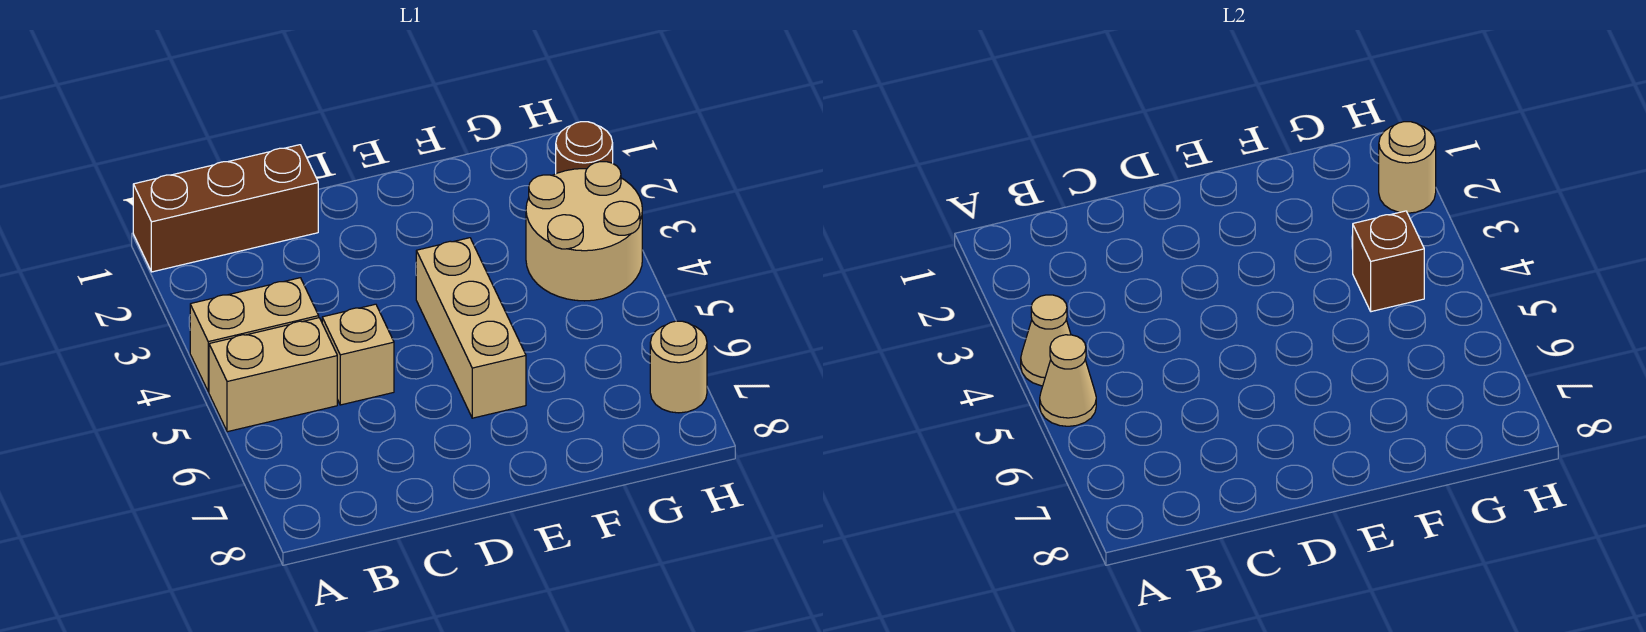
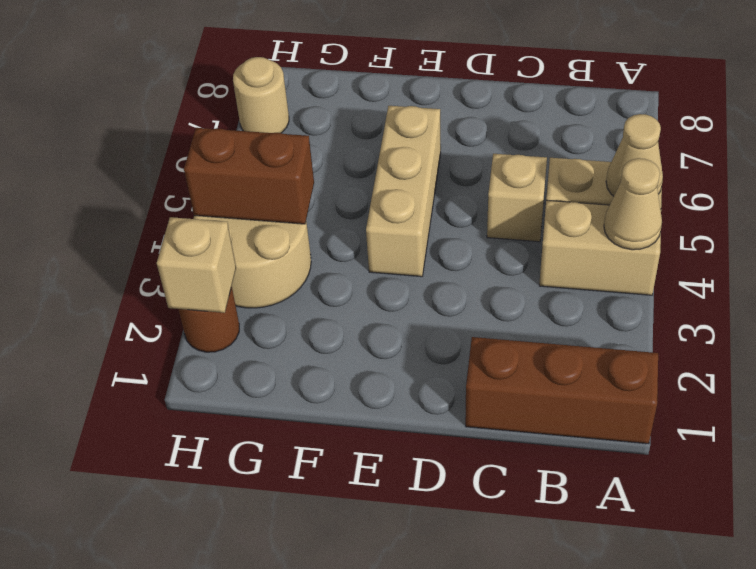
brown 1x1 brick [1353,211,1424,312] -> brown 1x2 brick [184,128,314,224]
tan 1x1 round brick [1379,122,1436,213] -> tan 1x1 brick [157,217,236,313]

